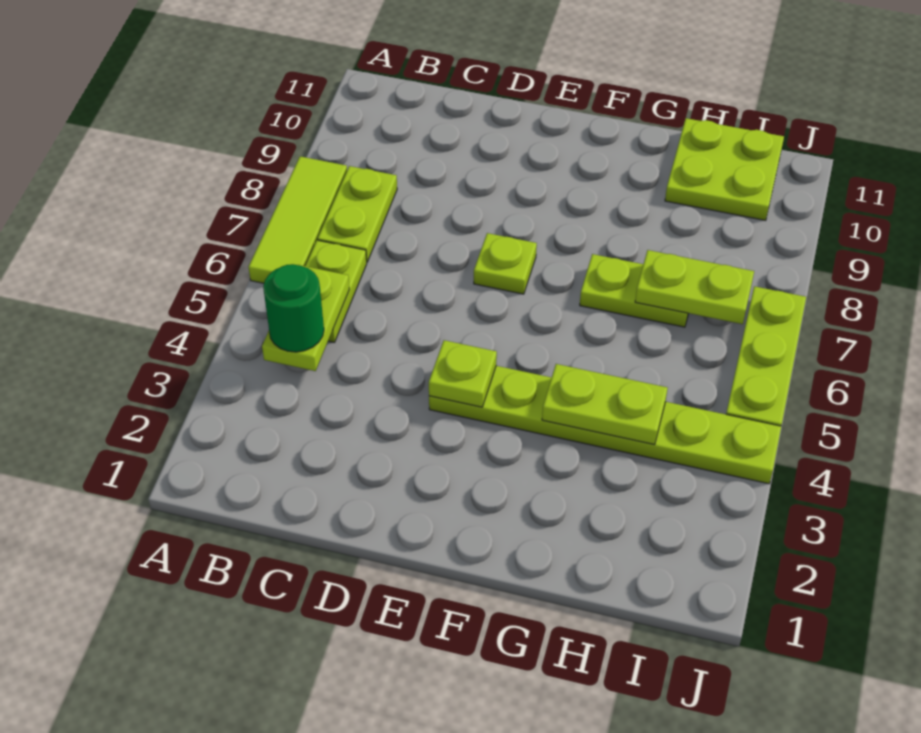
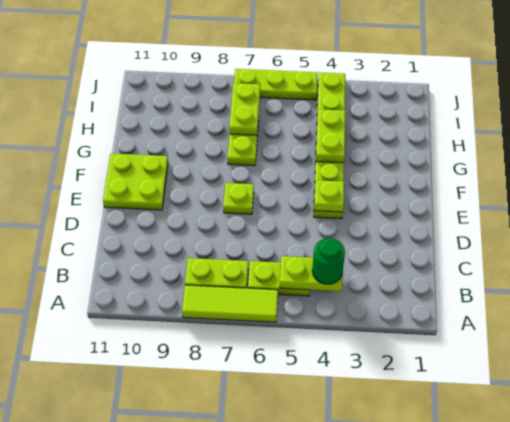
lime 2x2 plate [665,118,784,221] -> lime 2x2 plate moved to [103,153,168,210]

